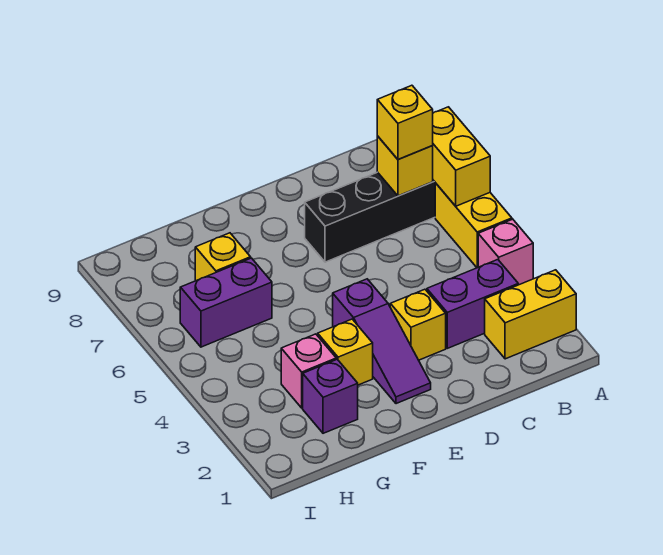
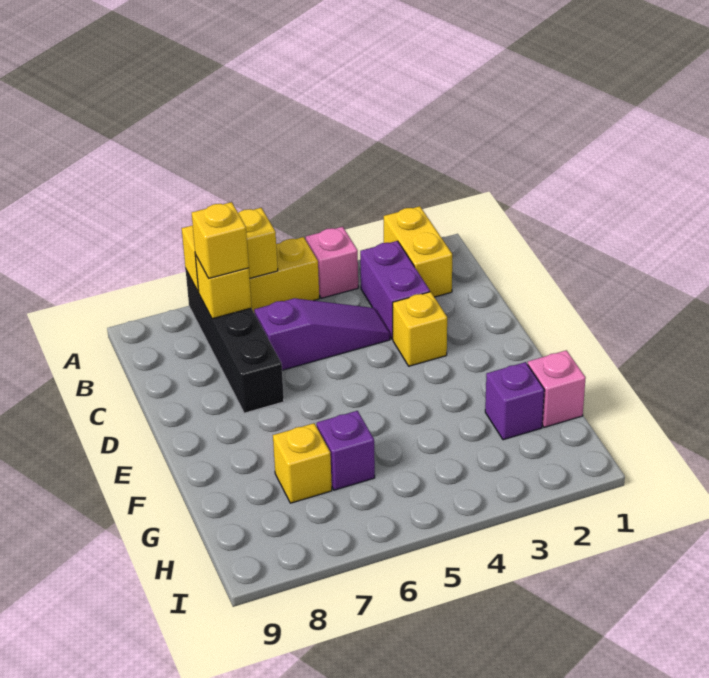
purple 1x3 slope [333,279,431,404] -> purple 1x3 slope moved to [254,298,390,370]
yellow 1x1 brick [317,319,373,385] -> none
pink 1x1 brick [281,334,336,408] -> pink 1x1 brick moved to [528,350,586,427]
purple 1x2 brick [180,258,272,347] -> purple 1x1 brick [317,411,375,490]

